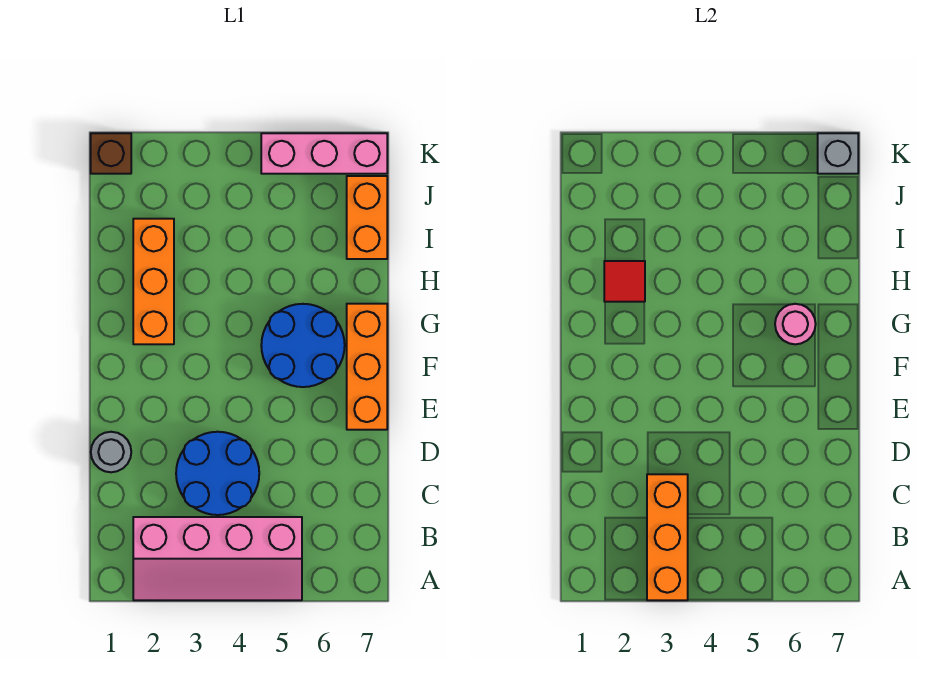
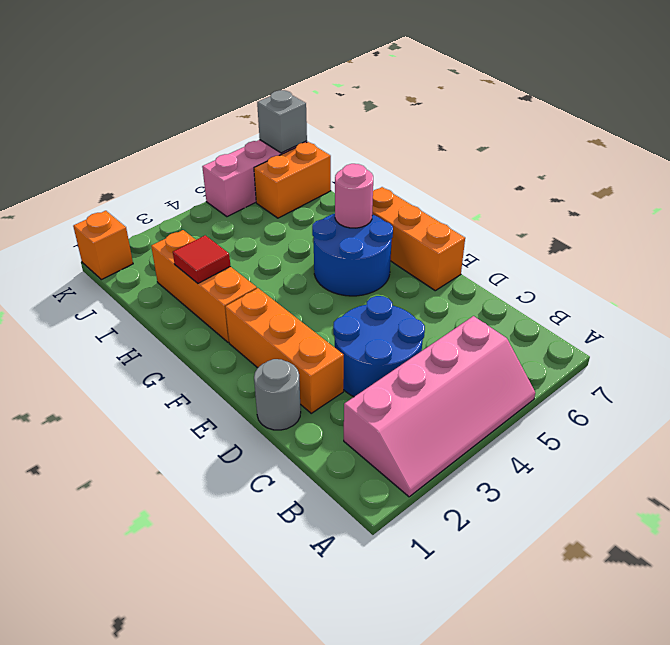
orange 1x3 brick [647,474,688,600] -> orange 1x3 brick moved to [225,288,344,413]
orange 1x2 brick [347,176,387,259] -> orange 1x2 brick turned to [254,142,331,218]
brown 1x1 brick [91,133,131,174] -> orange 1x1 brick [73,211,133,280]

